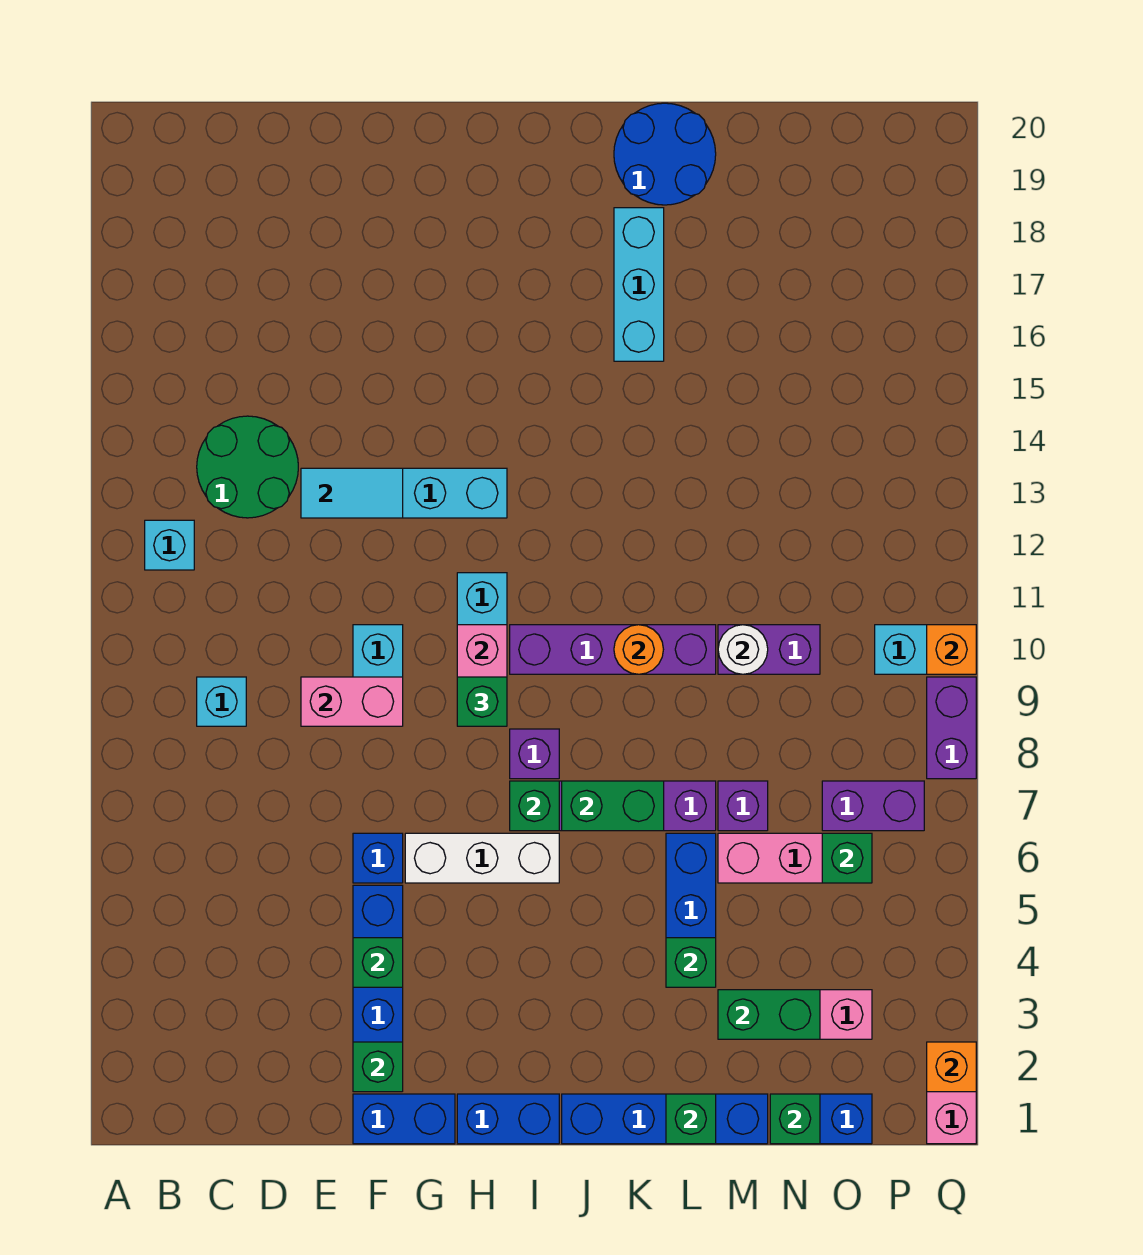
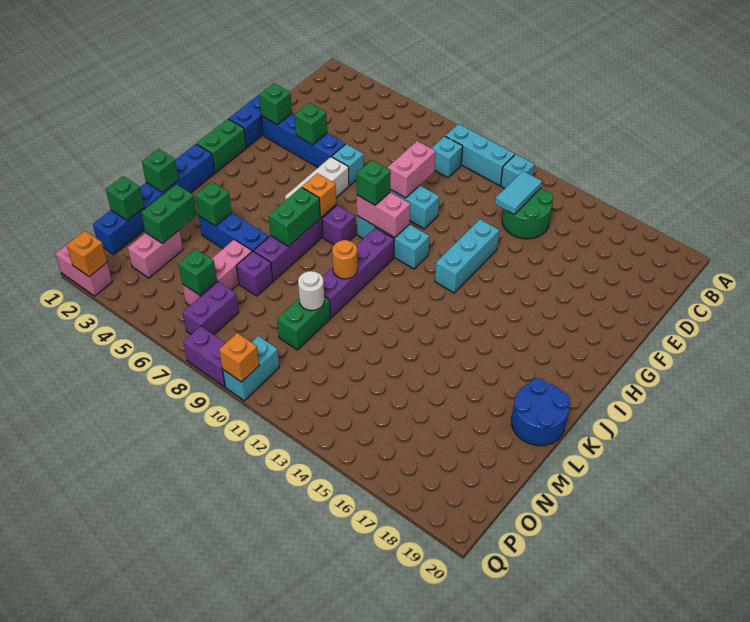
cyan 1x2 tile [301,468,403,518] -> cyan 1x2 tile moved to [495,171,542,214]
blue 1x1 brick [353,833,403,883] -> cyan 1x1 brick [332,144,364,186]
blue 1x2 brick [457,1094,559,1144] -> green 1x2 brick [197,119,246,173]
green 1x1 brick [510,781,559,831] -> orange 1x1 brick [302,173,336,217]
cyan 1x3 brick [614,208,664,361] -> cyan 1x3 brick moved to [445,124,515,186]
purple 1x2 brick [718,625,820,674] -> green 1x2 brick [277,296,330,350]

